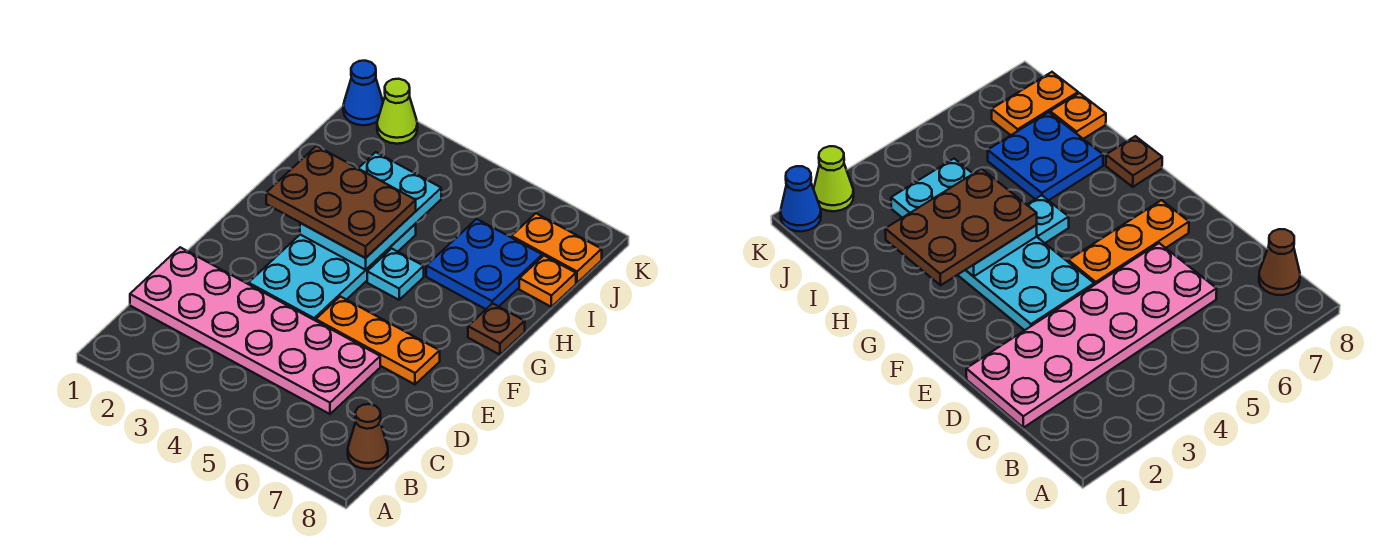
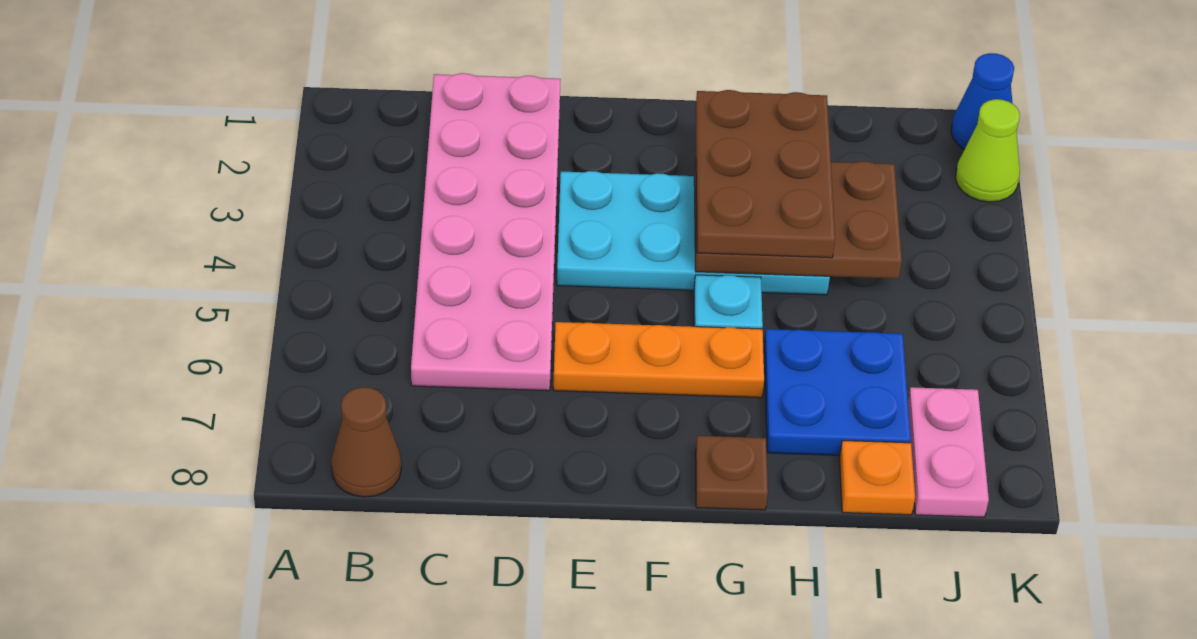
orange 1x3 plate [316,296,440,384] -> orange 1x3 plate turned to [553,322,764,398]
cyan 2x3 plate [300,152,441,270] -> brown 2x3 plate [694,161,902,279]
orange 1x2 plate [511,213,602,283] -> pink 1x2 plate [908,387,989,517]

